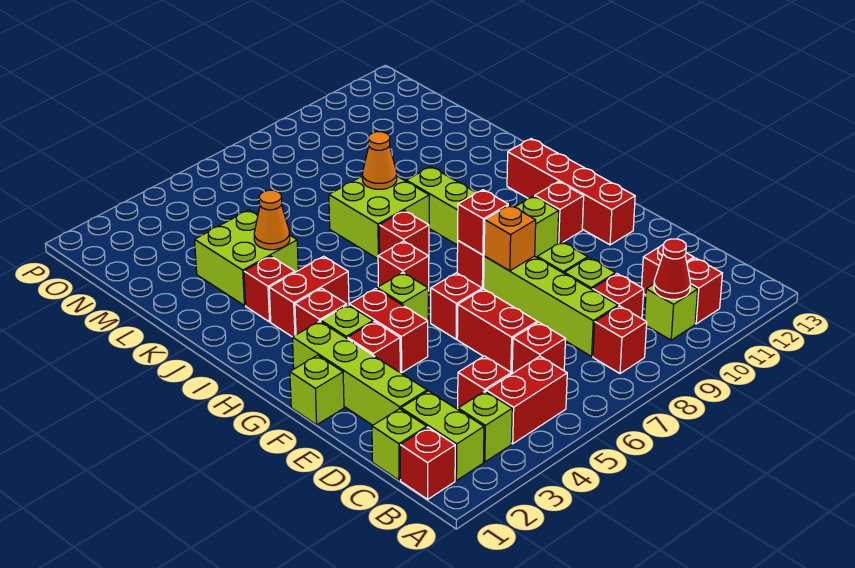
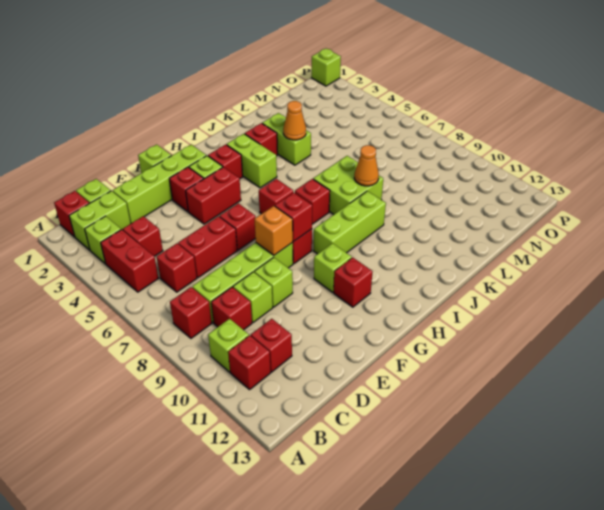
red 1x1 cone [654,239,691,299] -> none
red 1x4 brick [507,139,635,245] -> none
lime 1x1 brick [377,273,428,321] -> lime 1x1 brick moved to [311,48,341,86]
red 1x2 brick [269,256,349,337] -> lime 1x2 brick [227,134,277,188]
lime 2x2 brick [195,210,298,306] -> lime 1x2 brick [262,113,311,165]

